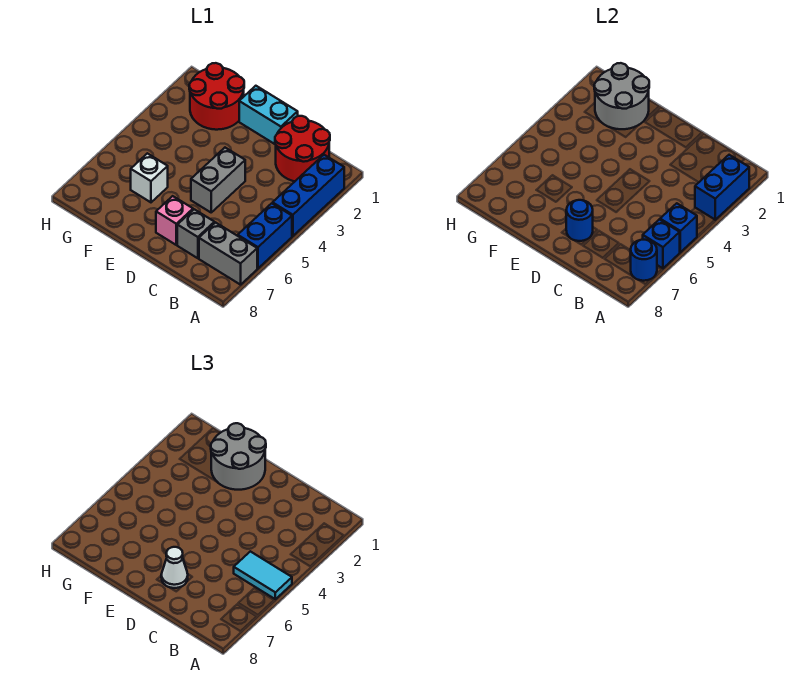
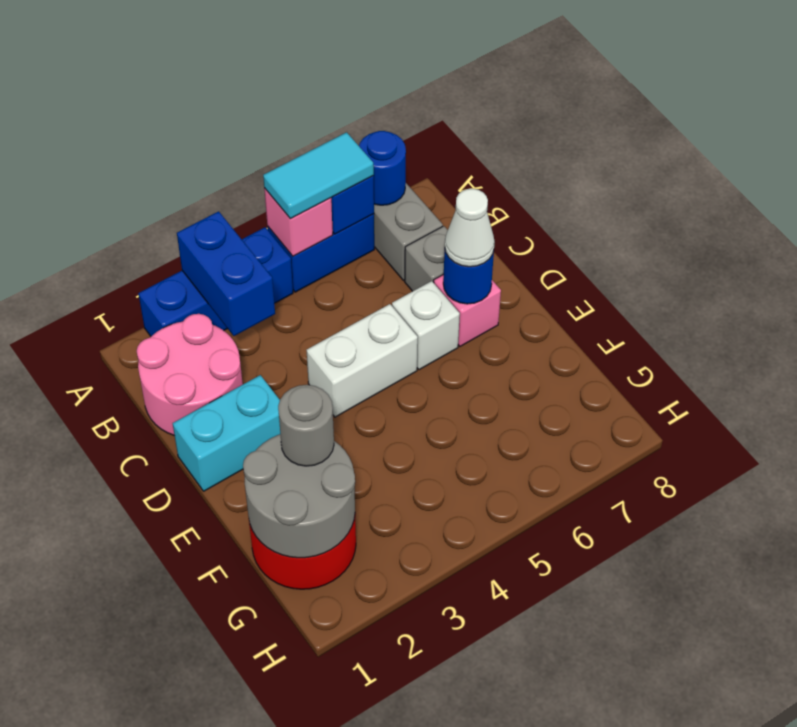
blue 1x2 brick [695,155,749,220] -> blue 1x2 brick turned to [177,211,275,336]
blue 1x1 brick [660,203,697,252] -> pink 1x1 brick [264,188,333,256]
cyan 1x2 tile [234,551,292,599] -> cyan 1x2 tile turned to [263,132,374,219]
red 2x2 round brick [275,116,330,181] -> pink 2x2 round brick [137,314,243,435]
cyan 1x2 brick [239,86,298,144] -> cyan 1x2 brick turned to [173,375,280,491]
grey 1x2 brick [191,148,245,212] -> white 1x2 brick [307,304,418,417]
grey 2x2 round brick [211,423,266,490] -> grey 1x1 round brick [278,385,334,466]
white 1x1 brick [131,153,168,202] -> white 1x1 brick moved to [392,281,460,370]

